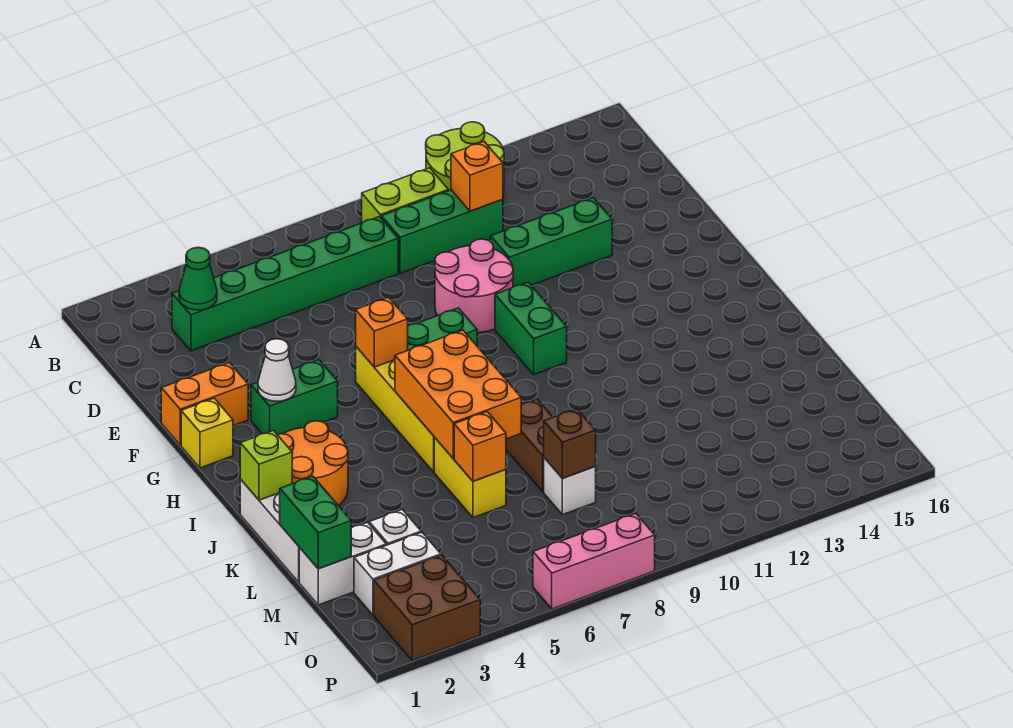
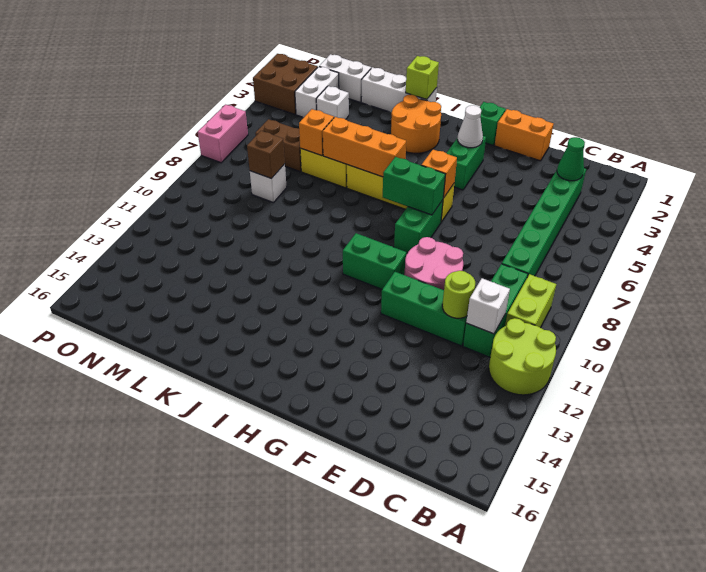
orange 1x1 brick [451,142,503,211] -> white 1x1 brick [466,278,510,334]
none -> lime 1x1 round brick [442,271,475,318]
green 1x3 brick [491,198,612,287] -> green 1x3 brick turned to [381,272,467,346]
orange 1x2 brick [161,363,248,445] -> orange 1x2 brick turned to [495,109,554,161]
yellow 1x1 brick [181,398,233,468] -> green 1x1 brick [480,102,506,145]
orange 2x3 brick [395,330,521,458] -> orange 1x3 brick [323,117,406,177]
brown 1x2 brick [506,399,553,492] -> brown 1x2 brick moved to [255,119,301,171]
green 1x2 brick [280,476,351,569] -> green 1x2 brick moved to [383,157,445,215]
white 1x2 brick [299,522,386,605] -> white 1x2 brick turned to [319,54,371,102]
pink 1x3 brick [533,514,655,609] -> pink 1x2 brick [198,105,248,163]

